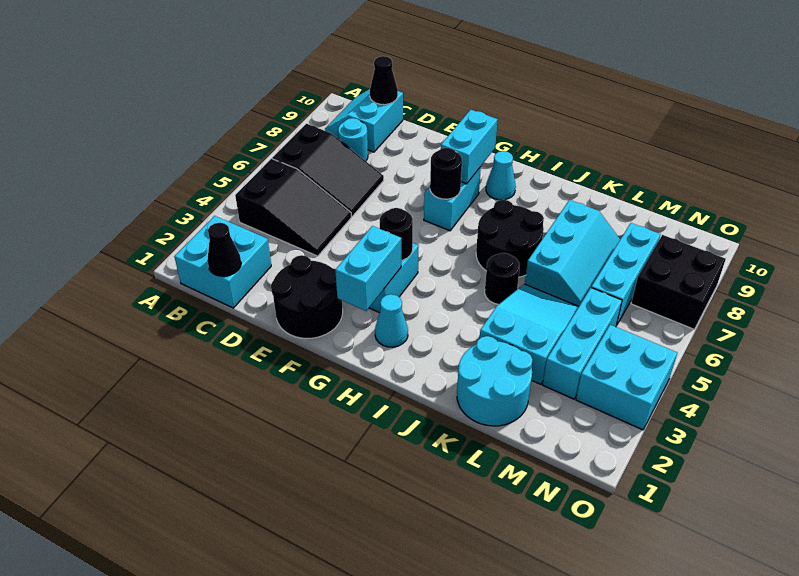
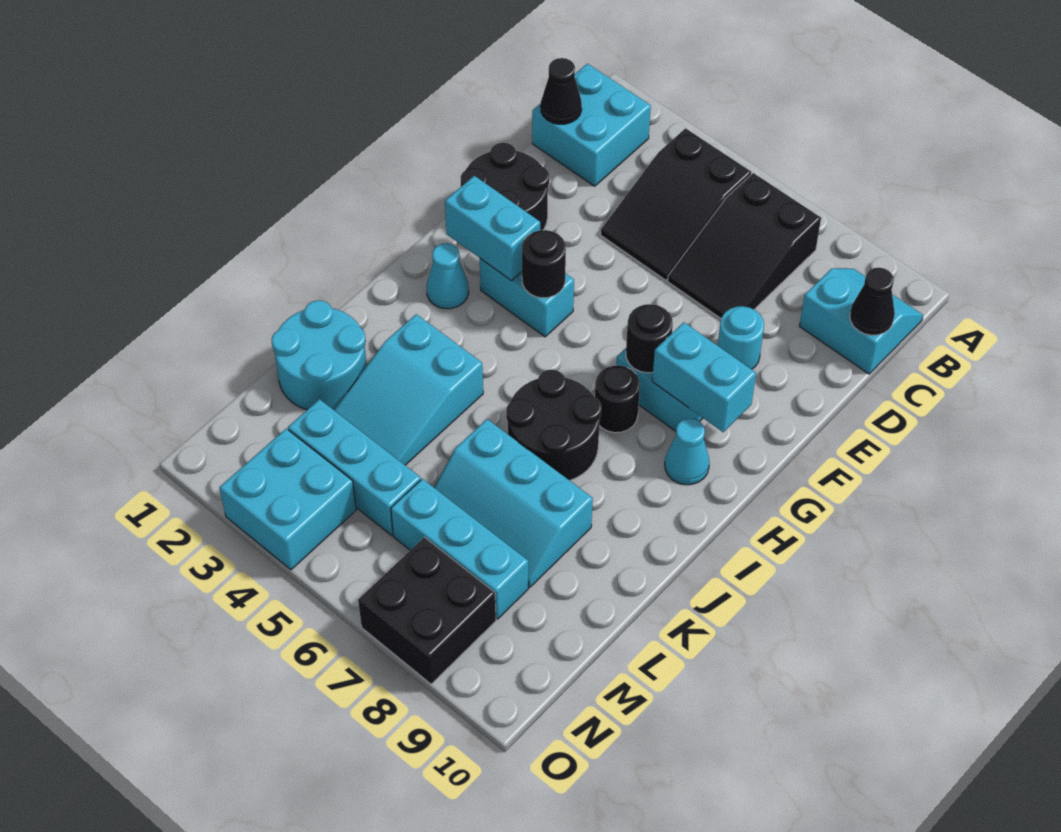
cyan 1x1 round brick [338,118,368,161] -> cyan 1x1 round brick moved to [718,306,764,369]
black 1x1 round brick [485,253,520,305] -> black 1x1 round brick moved to [595,365,640,433]
cyan 2x3 slope [480,284,579,384] -> cyan 2x3 slope turned to [334,314,483,465]

